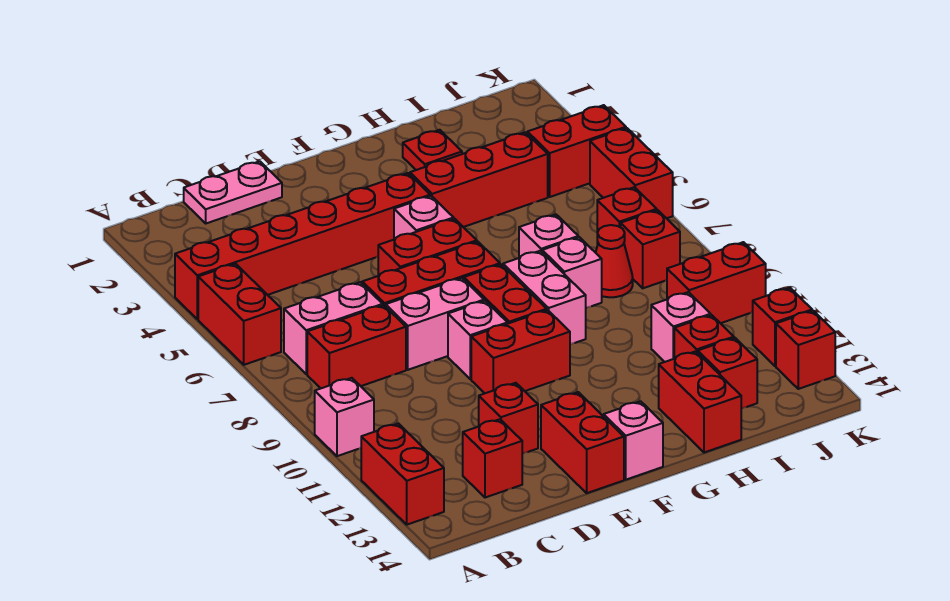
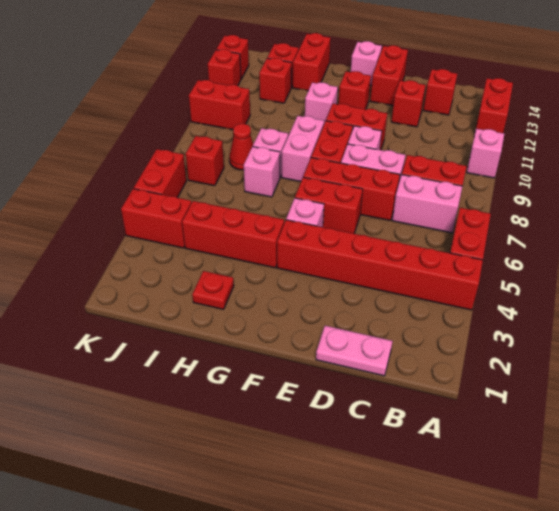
pink 1x1 brick [651,292,711,362] -> pink 1x1 brick moved to [305,82,338,123]
red 1x1 brick [621,210,680,288] -> red 1x1 brick moved to [338,71,371,109]

